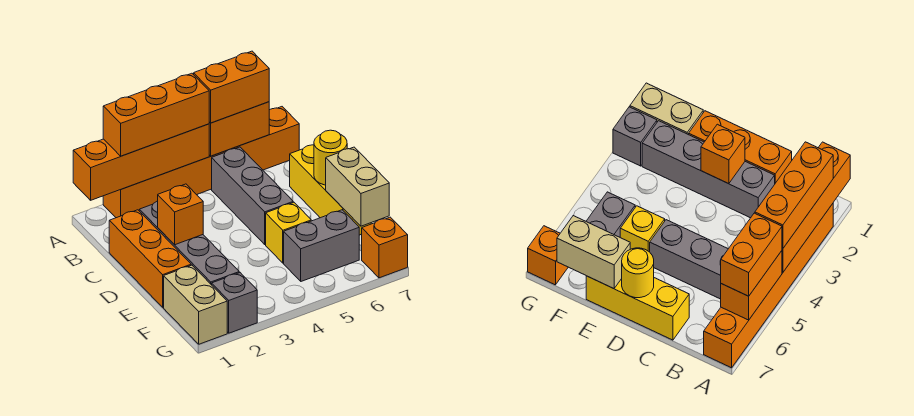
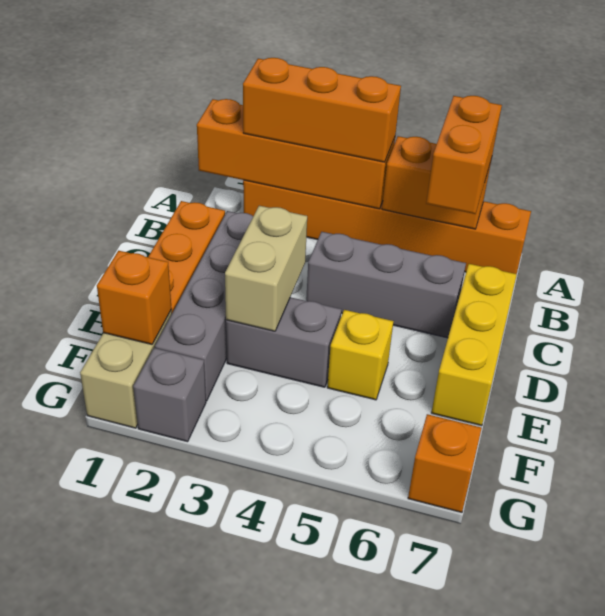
orange 1x2 brick [194,51,269,123] -> orange 1x2 brick turned to [426,96,502,214]
grey 1x3 brick [212,147,293,245] -> grey 1x3 brick turned to [306,232,466,338]
orange 1x1 brick [158,184,203,245] -> orange 1x1 brick moved to [97,251,172,344]
yellow 1x1 round brick [314,130,347,185] -> none
tan 1x2 brick [326,147,389,226] -> tan 1x2 brick moved to [225,206,307,331]
grey 1x2 brick [284,210,359,281] -> grey 1x2 brick moved to [226,297,341,387]

